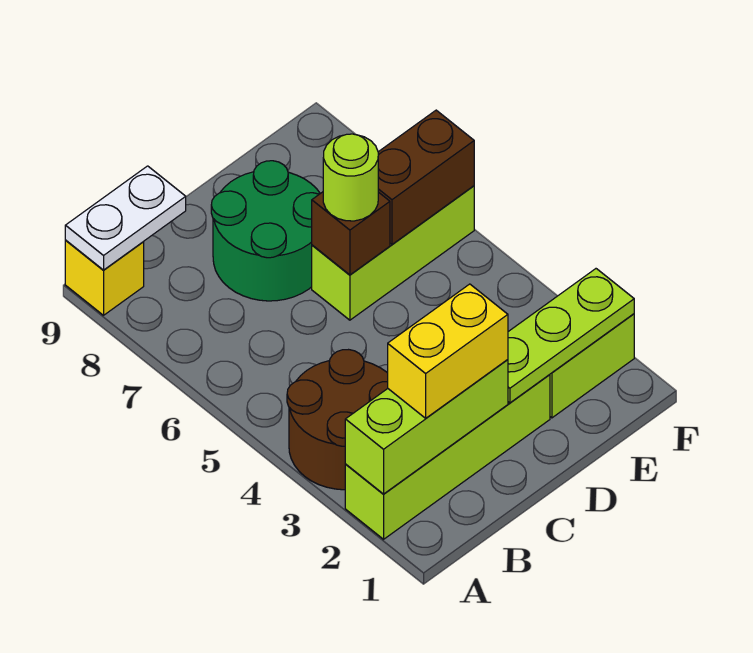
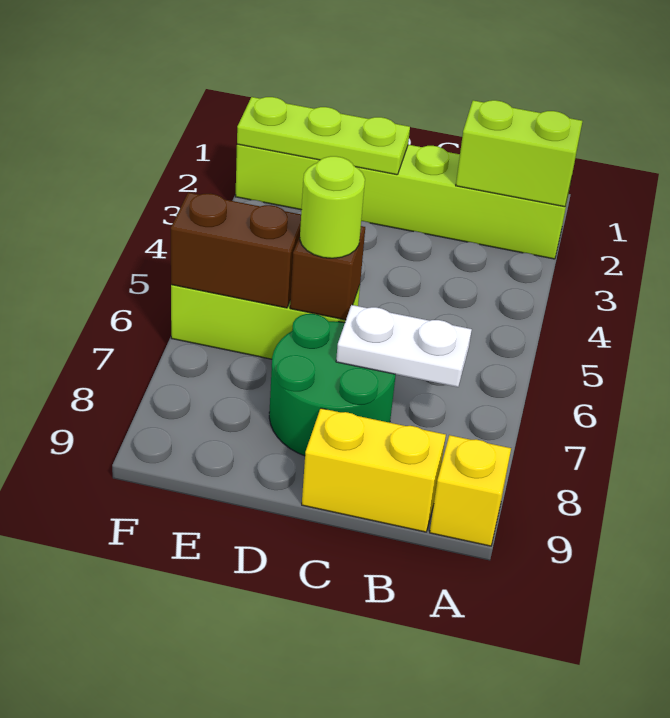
lime 1x3 brick [345,360,508,494] -> lime 1x2 brick [456,100,582,207]
brown 2x2 round brick [287,350,388,490] -> none
white 1x2 plate [65,166,186,270] -> white 1x2 plate moved to [336,305,472,387]
yellow 1x2 brick [388,284,508,418] -> yellow 1x2 brick moved to [302,408,446,532]

